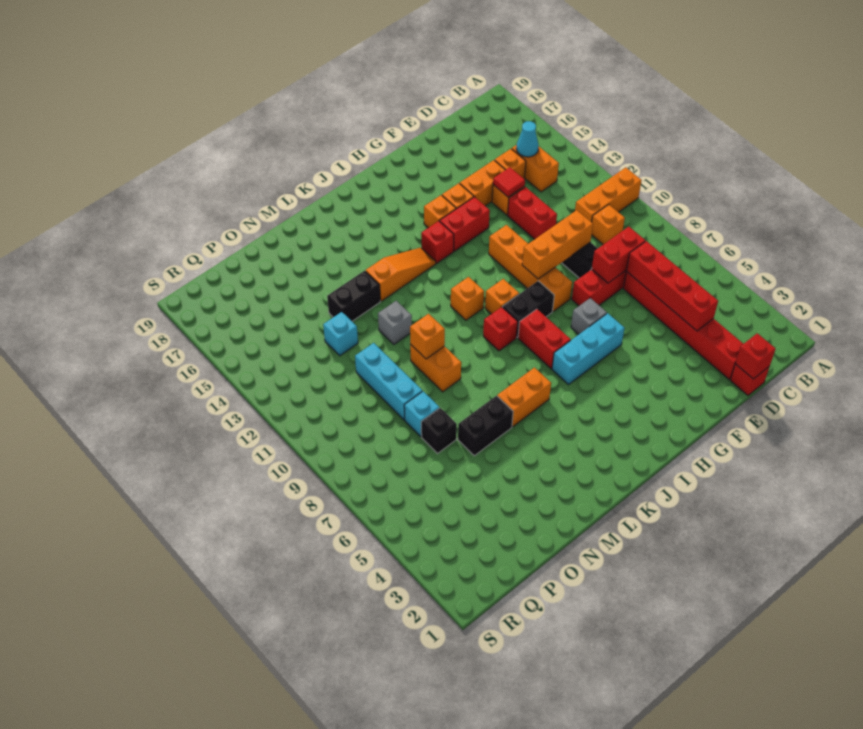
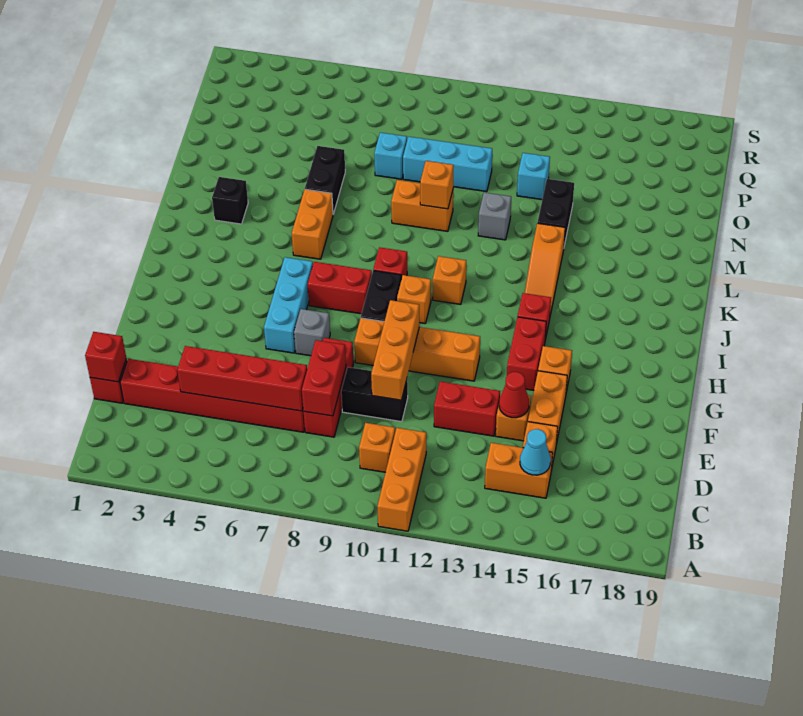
red 1x1 tile [493,167,525,197] -> red 1x1 cone [499,372,529,418]
orange 1x1 brick [424,195,456,228] -> none
black 1x1 brick [421,408,457,453] -> black 1x1 brick moved to [212,177,248,224]

